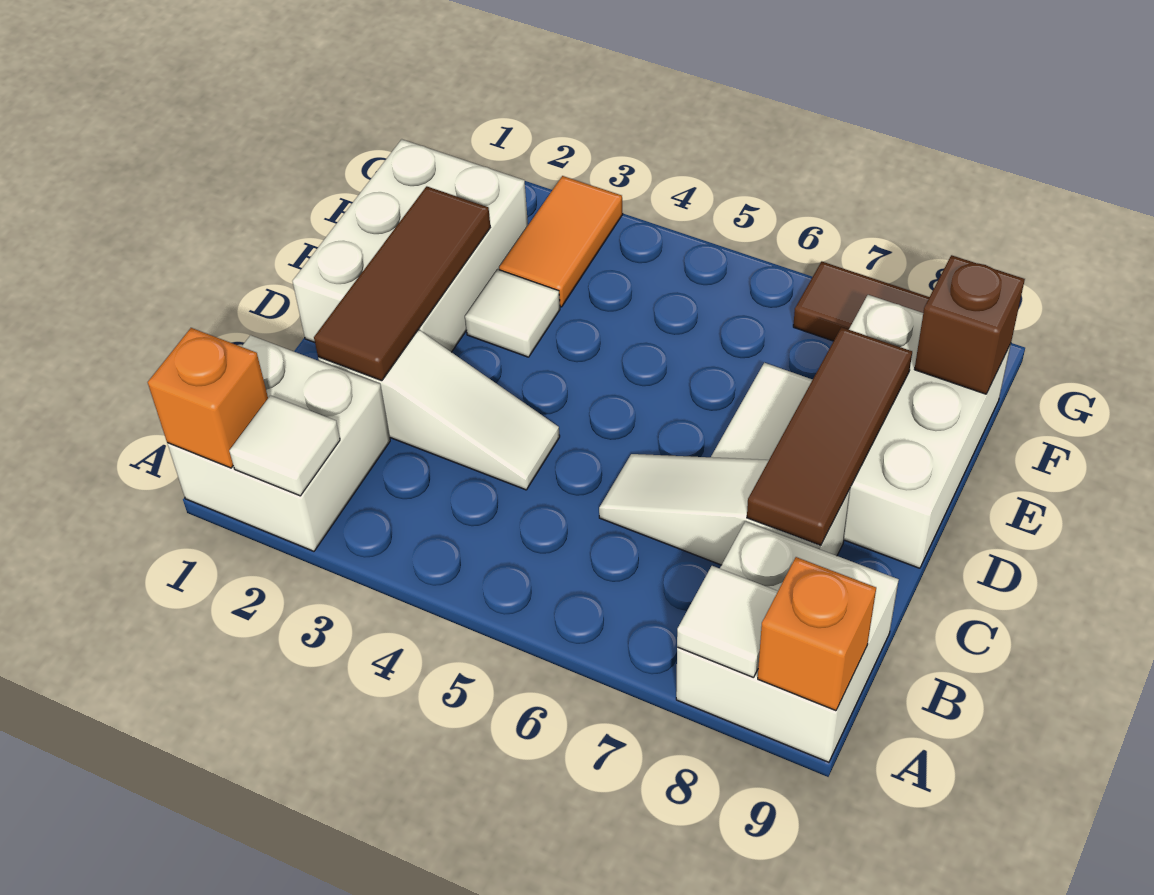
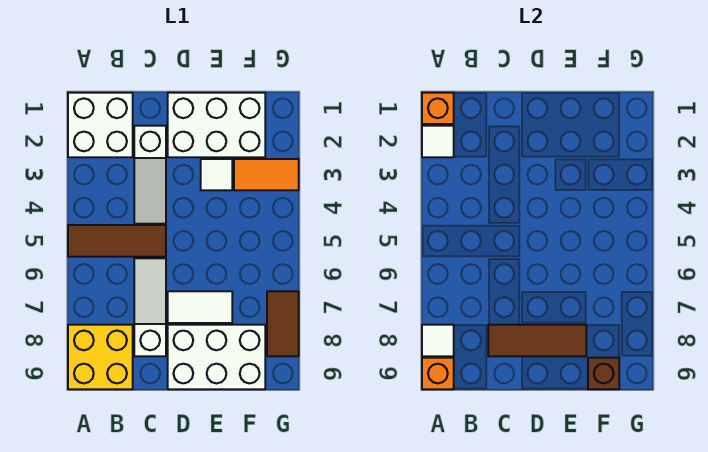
white 2x2 brick [676,522,899,762] -> yellow 2x2 brick [68,325,133,389]
brown 1x3 tile [314,186,491,381] -> brown 1x3 tile moved to [68,225,166,257]

